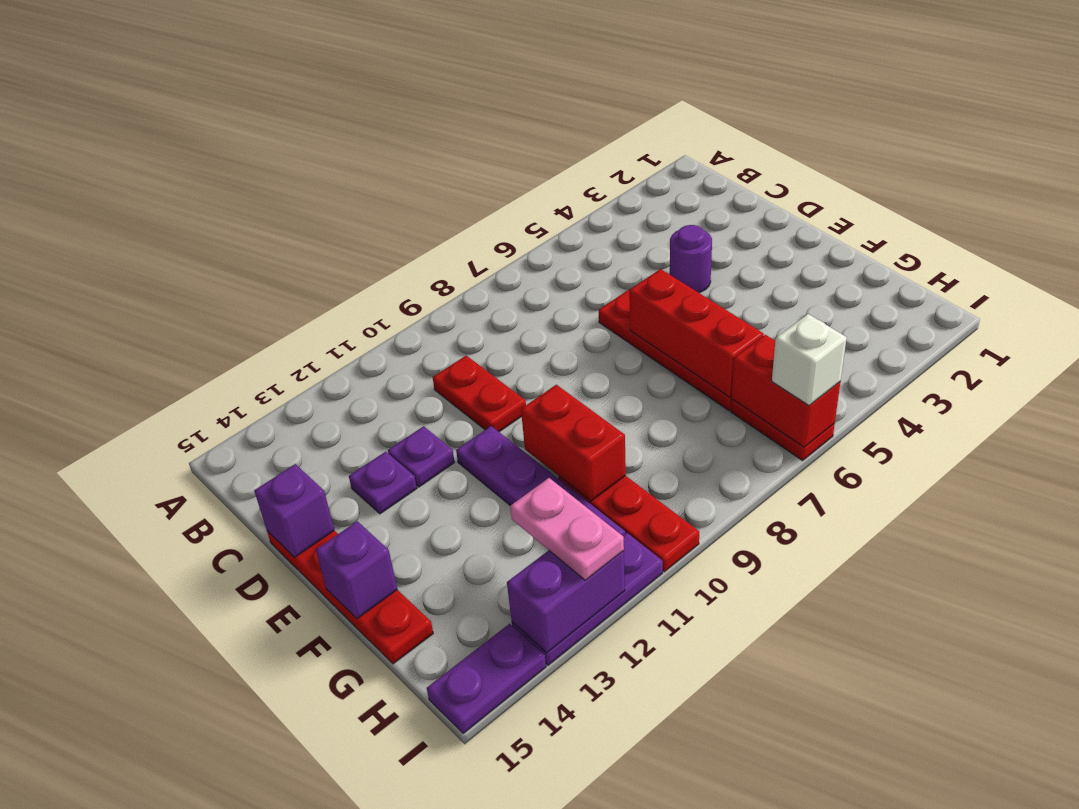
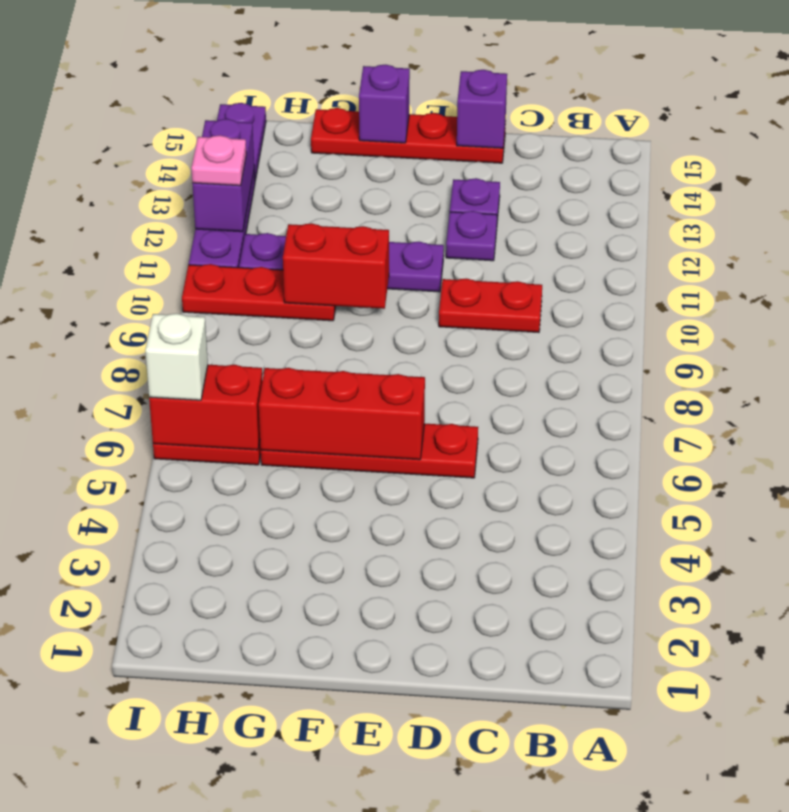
purple 1x1 round brick [670,225,712,293] -> none
pink 1x2 plate [510,478,624,580] -> pink 1x1 plate [191,135,246,186]

